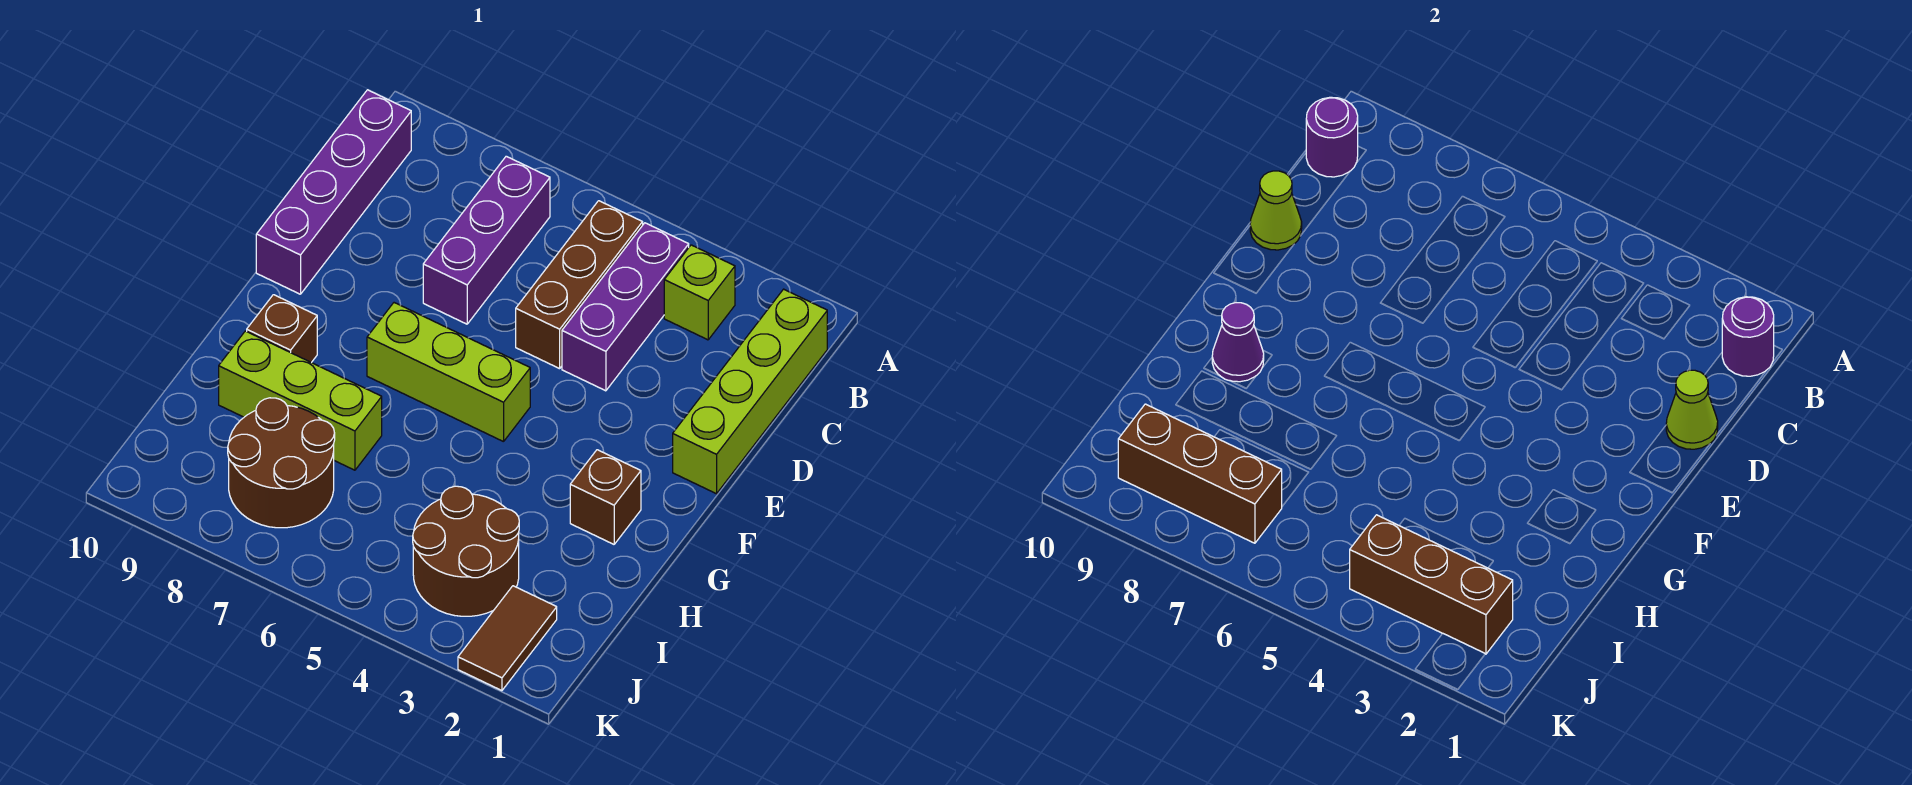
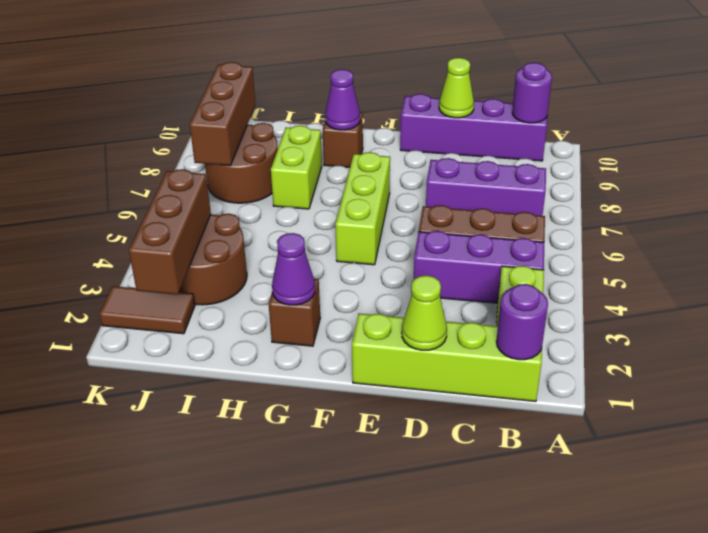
none -> purple 1x1 cone [272,233,315,305]
lime 1x3 brick [219,331,382,470] -> lime 1x2 brick [271,126,322,209]

